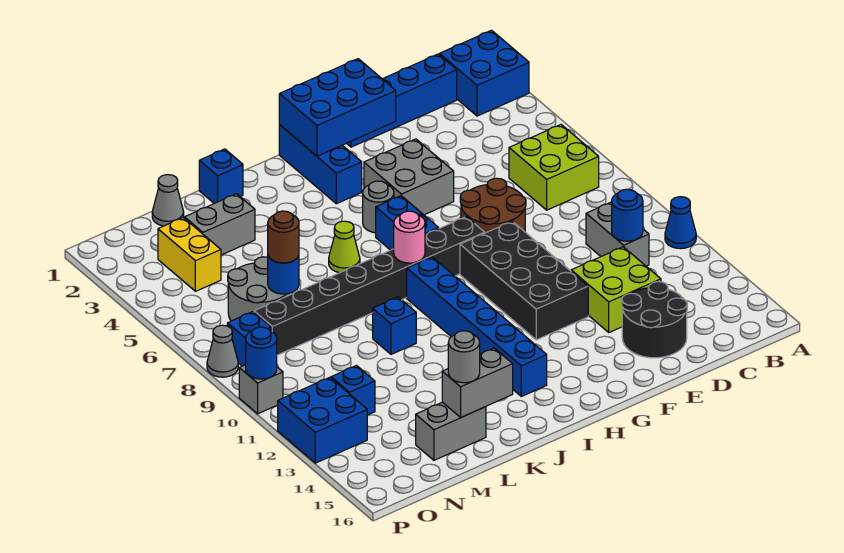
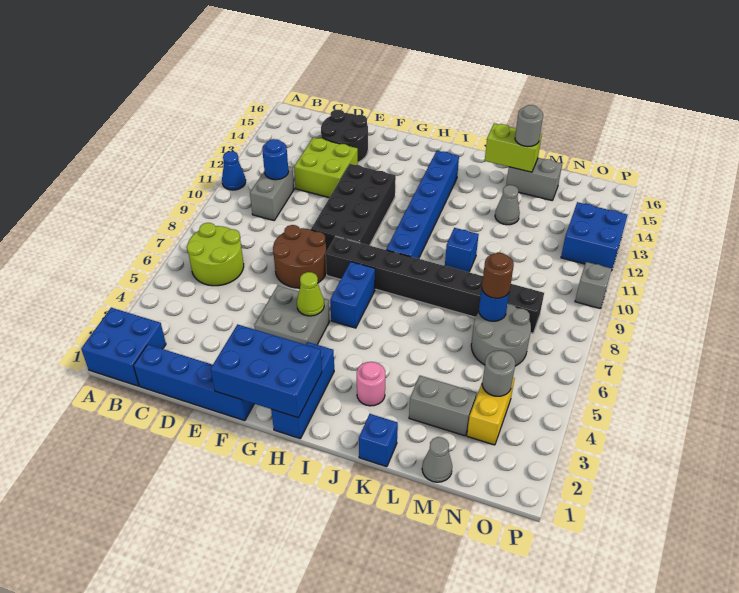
lime 2x2 brick [509,125,599,210] -> lime 2x2 round brick [187,223,244,286]
grey 1x1 round brick [363,181,394,233] -> grey 1x1 round brick moved to [482,351,515,396]
pink 1x1 round brick [394,211,425,263] -> pink 1x1 round brick moved to [357,362,385,406]
lime 1x1 cone [329,221,360,273] -> lime 1x1 cone moved to [297,272,324,316]
grey 1x2 brick [442,348,513,417] -> lime 1x2 brick [485,123,542,172]
blue 1x1 brick [331,366,375,415] -> none
blue 1x1 brick [227,312,271,366] -> none
grey 1x1 cone [207,325,238,377] -> grey 1x1 cone moved to [495,185,520,225]
blue 1x1 round brick [246,327,277,379] -> none

